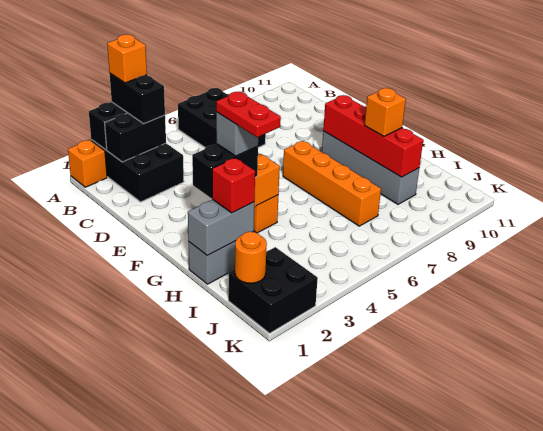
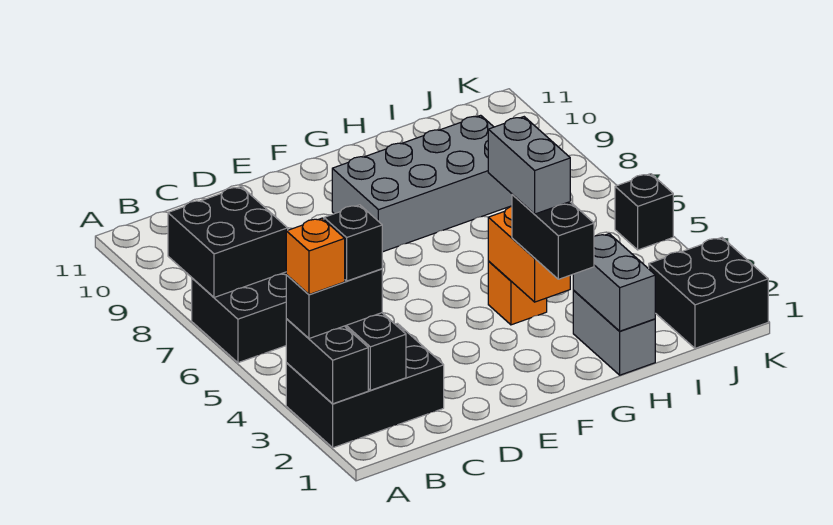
orange 1x1 brick [68,140,107,187] -> none
none -> black 2x2 brick [168,187,288,297]
none -> black 1x1 brick [324,205,382,281]
orange 1x4 brick [283,141,381,226] -> none
grey 1x4 brick [322,131,419,204] -> grey 2x4 brick [332,115,512,252]
red 1x4 brick [323,95,423,177] -> none
grey 1x1 brick [216,112,258,156] -> grey 1x2 brick [488,117,570,214]
red 1x2 plate [216,92,281,137] -> none
red 1x1 brick [212,158,255,213] -> none
orange 1x1 brick [365,88,406,136] -> none
orange 1x1 round brick [235,232,267,283] -> none
none -> black 1x1 brick [615,174,673,250]

